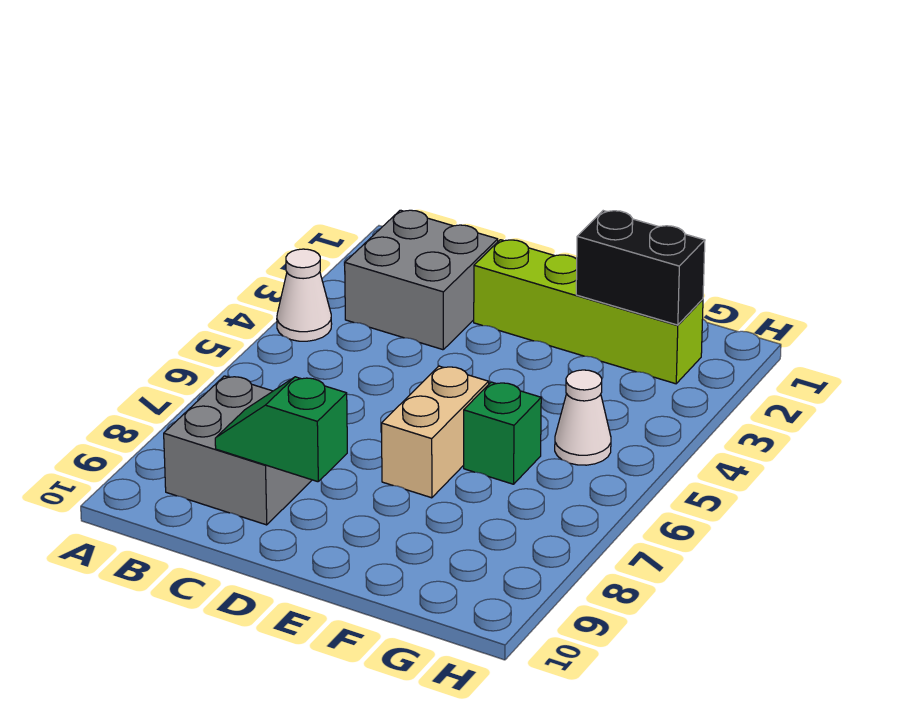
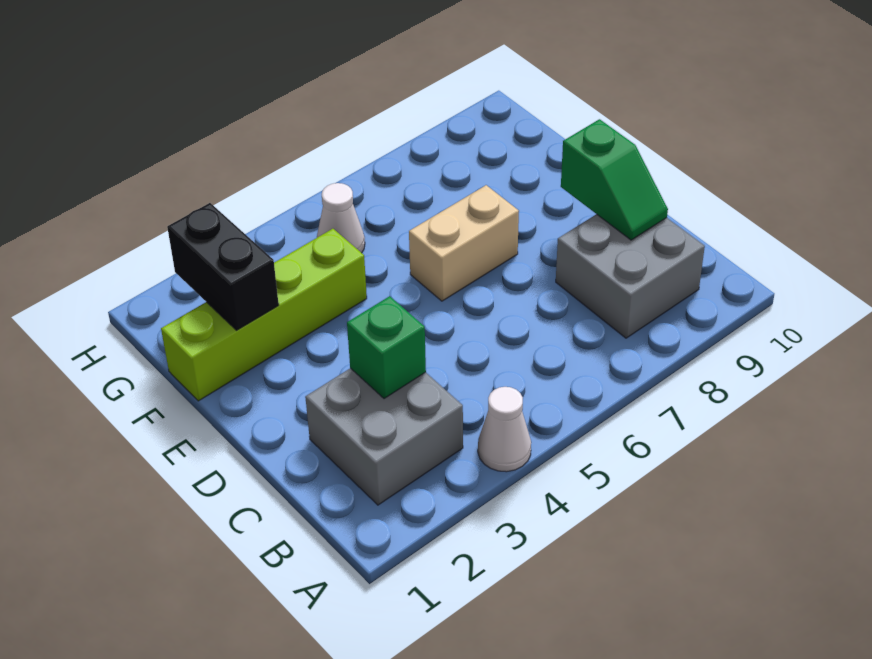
lime 1x4 brick [474,240,703,384] -> lime 1x4 brick turned to [161,229,367,401]
green 1x1 brick [464,382,541,484] -> green 1x1 brick moved to [347,296,426,399]

